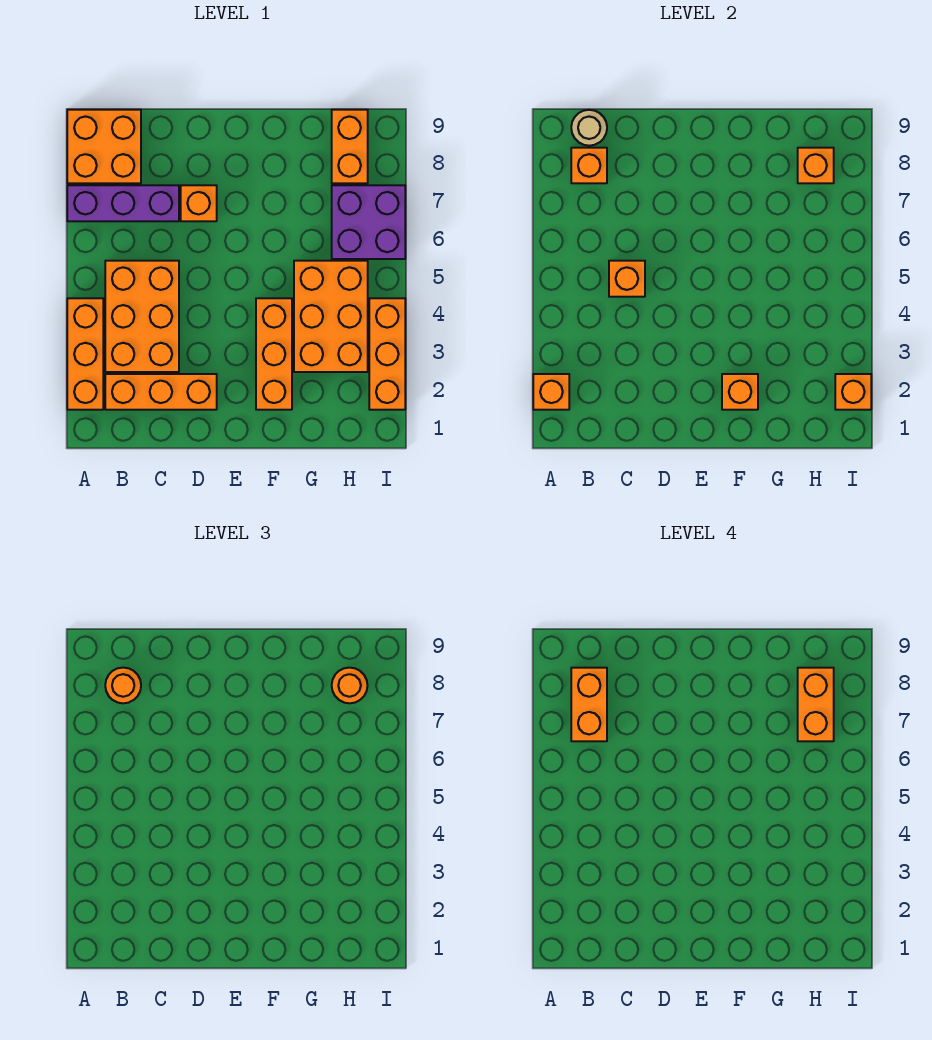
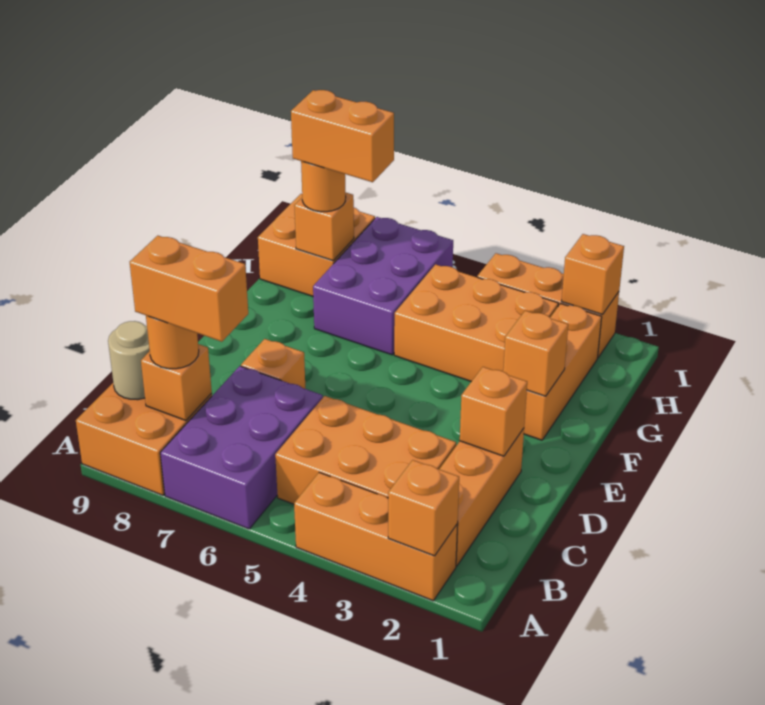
purple 1x3 brick [67,185,179,221] -> purple 2x3 brick [160,366,323,529]
orange 1x1 brick [609,261,645,297] -> orange 1x1 brick moved to [460,367,527,456]
orange 1x3 brick [256,298,292,410] -> orange 1x3 brick turned to [524,304,602,440]
purple 2x2 brick [332,185,405,259] -> purple 2x3 brick [313,217,453,355]
orange 1x2 brick [332,110,368,183] -> orange 2x2 brick [258,194,375,296]

